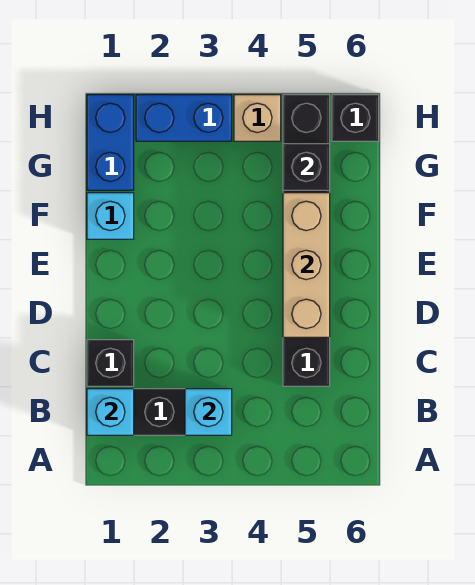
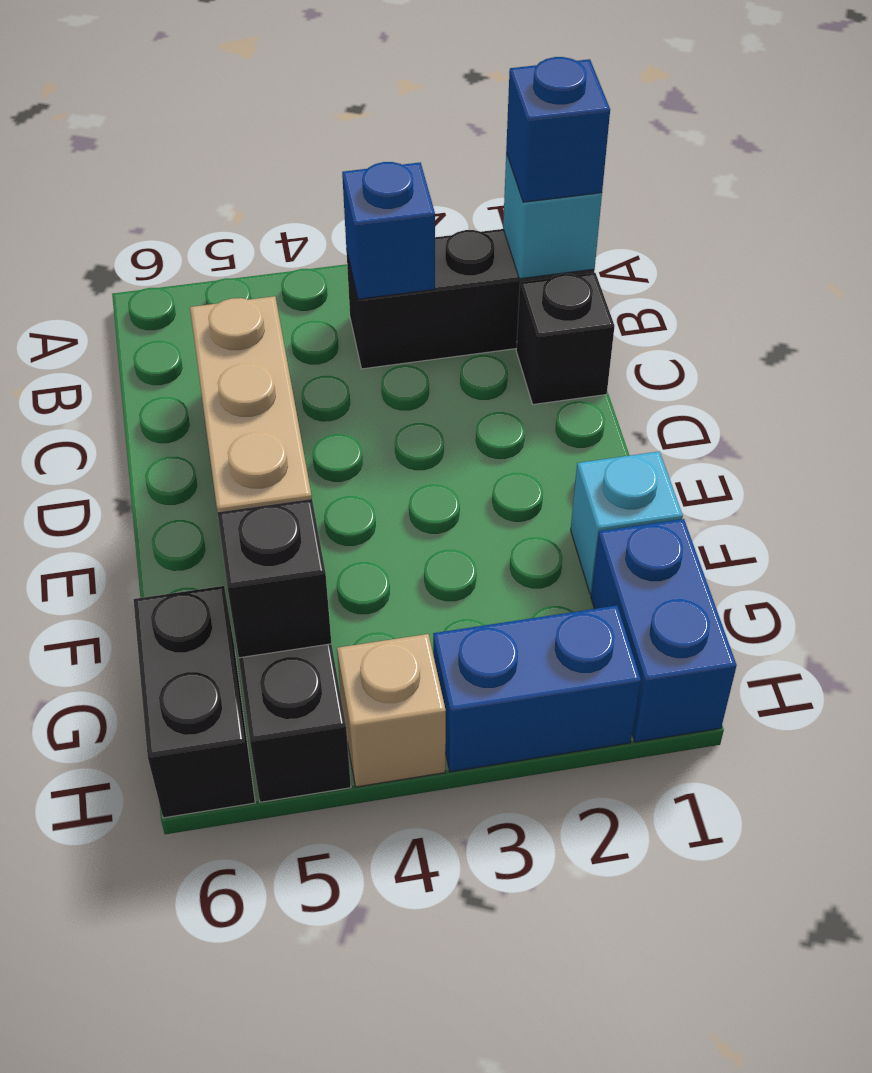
none -> blue 1x1 brick [506,57,610,202]
cyan 1x1 brick [185,389,232,435] -> blue 1x1 brick [342,162,435,299]
black 1x1 brick [332,95,379,141] -> black 1x2 brick [133,586,255,818]

